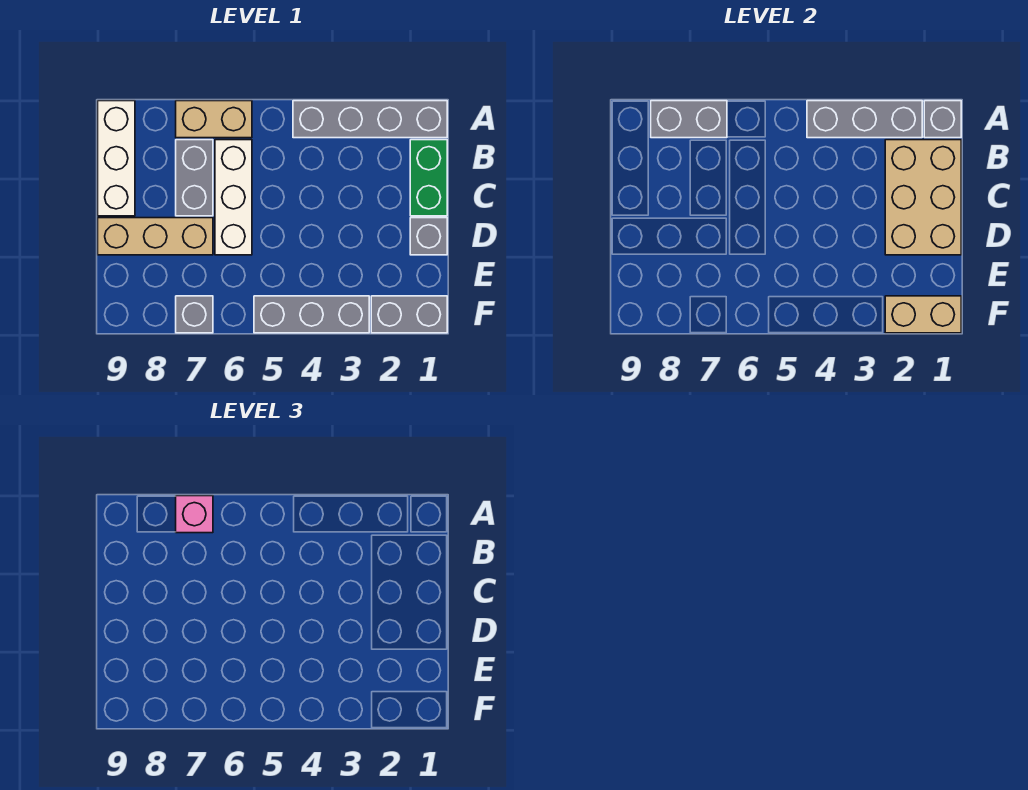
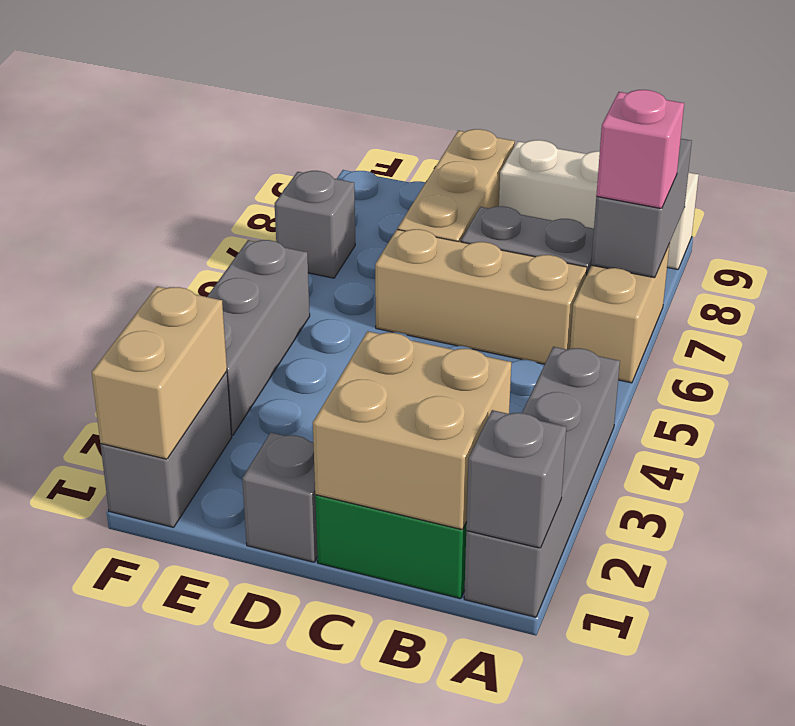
grey 1x3 brick [807,101,922,138] -> none
tan 2x3 brick [885,140,961,255] -> tan 2x2 brick [313,331,511,530]
white 1x3 brick [215,140,252,255] -> tan 1x3 brick [375,229,587,364]

